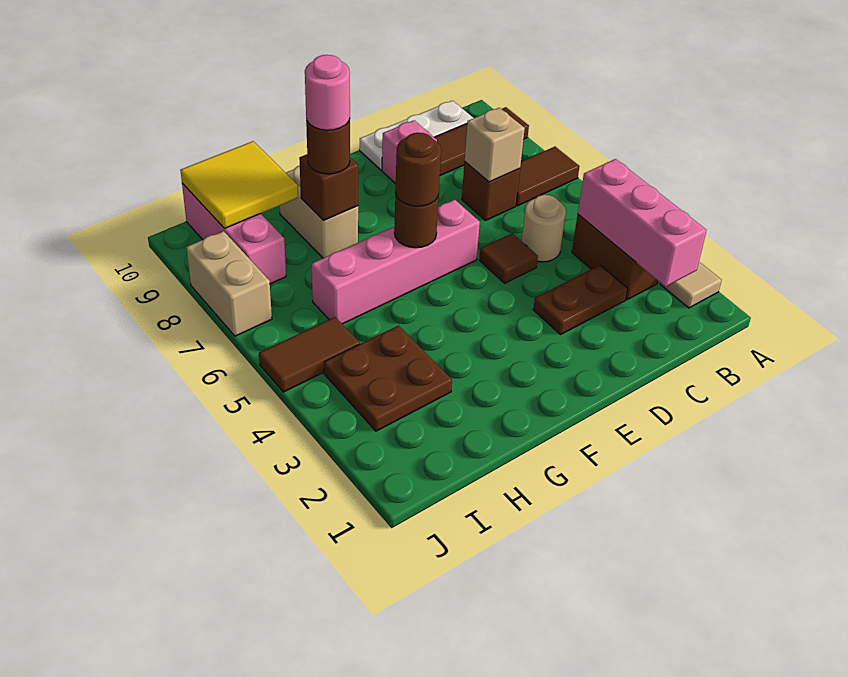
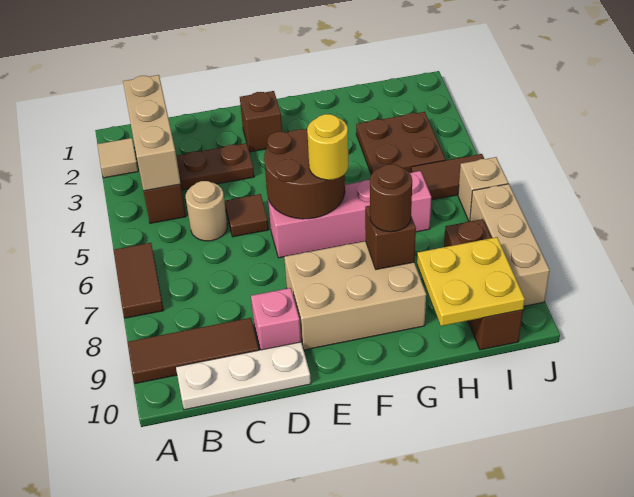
brown 1x2 tile [516,147,580,206] -> brown 1x2 tile turned to [114,243,164,318]
pink 1x3 brick [578,159,707,287] -> tan 1x3 brick [123,75,181,191]
brown 1x1 brick [462,162,520,221] -> brown 1x1 brick moved to [240,91,282,152]
tan 1x1 brick [465,108,525,182] -> tan 1x1 brick moved to [458,157,508,222]
brown 1x1 round brick [394,193,439,248] -> brown 2x2 round brick [264,129,345,219]
brown 1x1 round brick [395,133,441,206] -> yellow 1x1 round brick [307,114,348,180]
tan 1x2 brick [280,165,358,258] -> tan 2x3 brick [284,241,426,350]
pink 1x1 round brick [305,55,350,130] -> none
yellow 2x2 tile [180,141,298,229] -> yellow 2x2 plate [417,237,525,326]
pink 1x3 brick [182,183,286,284] -> brown 1x3 brick [444,219,523,350]
tan 1x2 brick [186,231,272,336] -> tan 1x3 brick [470,184,550,306]

